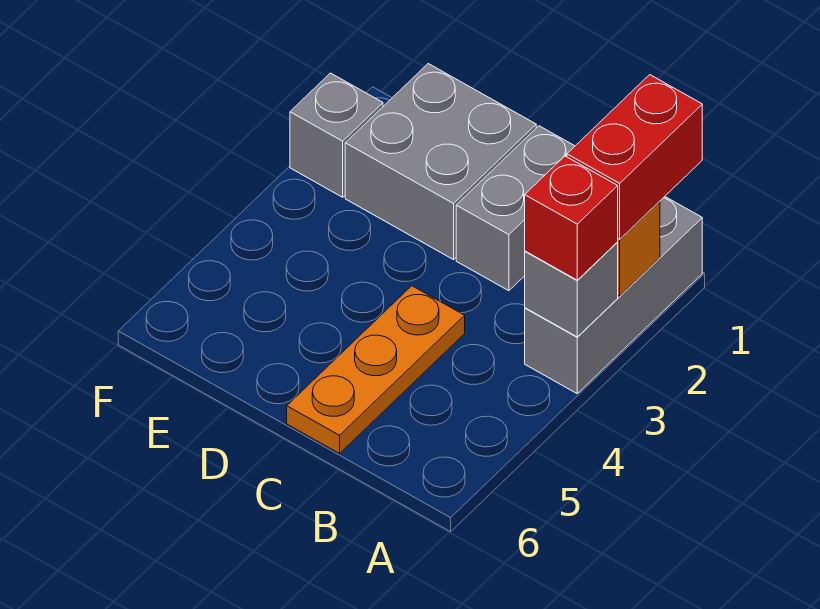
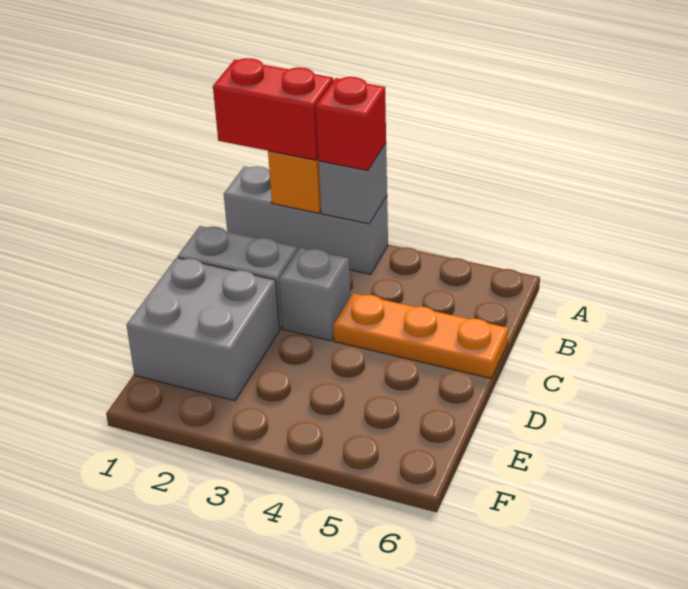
grey 1x1 brick [290,73,383,197] -> grey 1x1 brick moved to [279,248,350,341]

